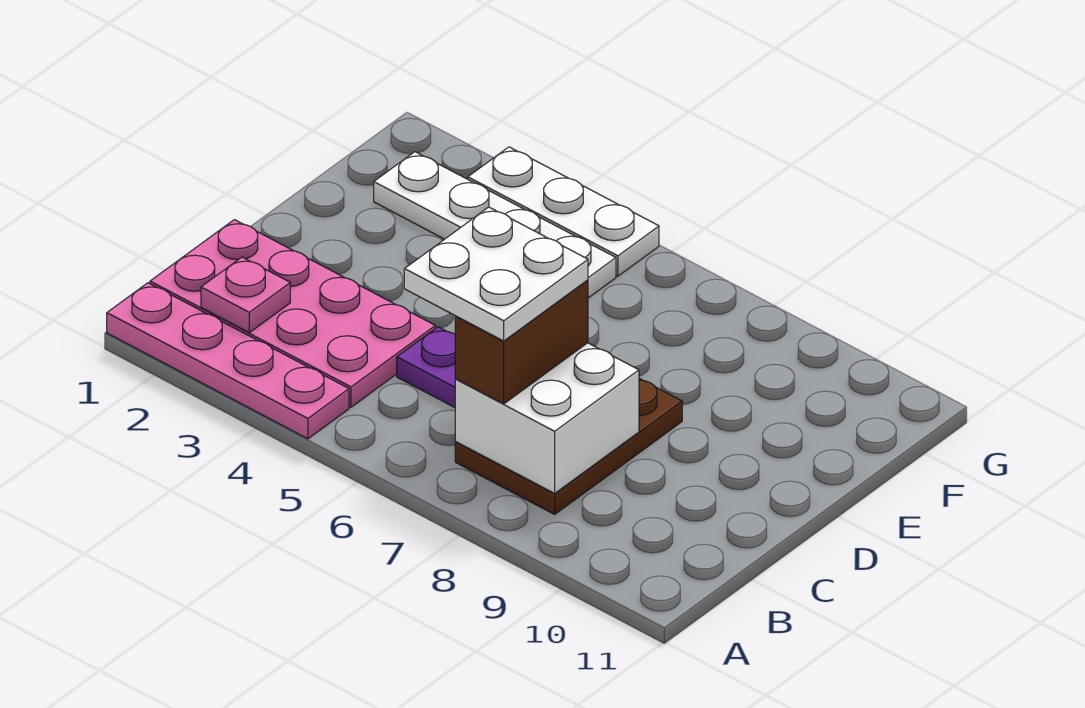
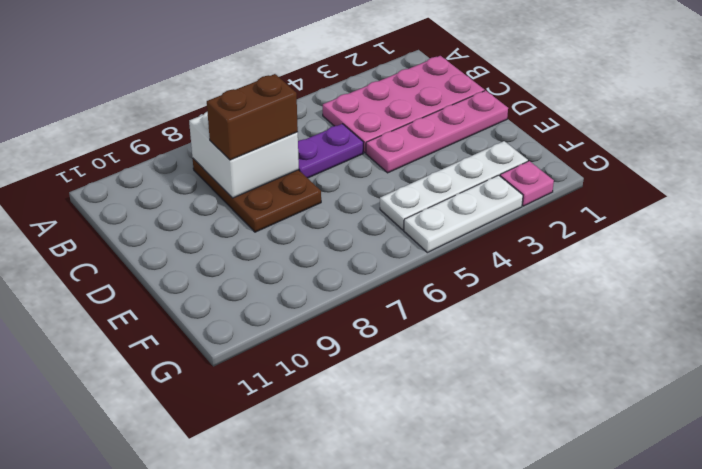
pink 1x4 plate [107,283,349,439] -> pink 1x4 plate moved to [366,90,508,173]
pink 1x1 plate [201,257,290,332] -> pink 1x1 plate moved to [500,161,554,206]
white 2x2 plate [404,207,588,341] -> none
brown 1x2 brick [455,280,588,404] -> brown 1x2 brick turned to [207,74,298,160]

